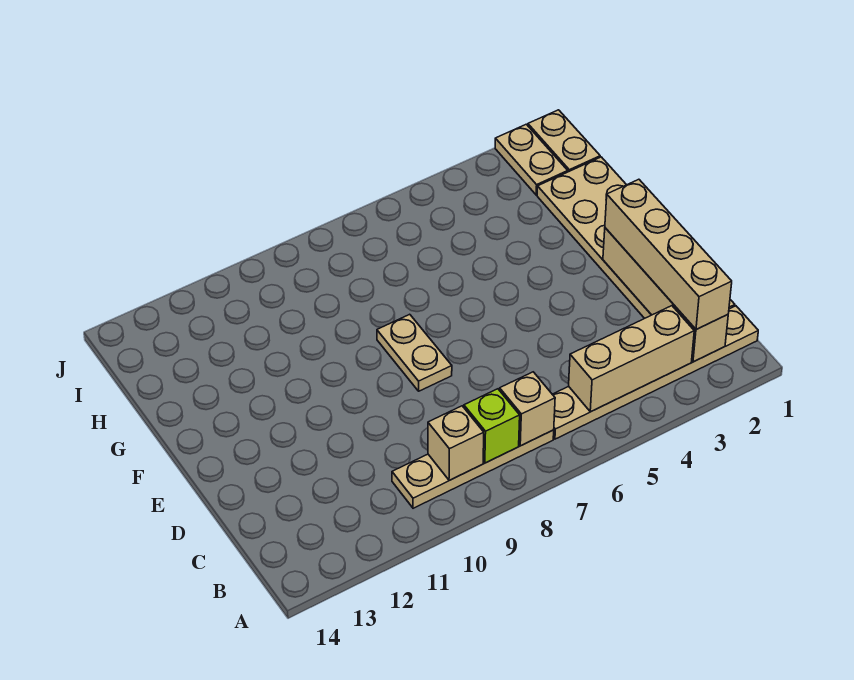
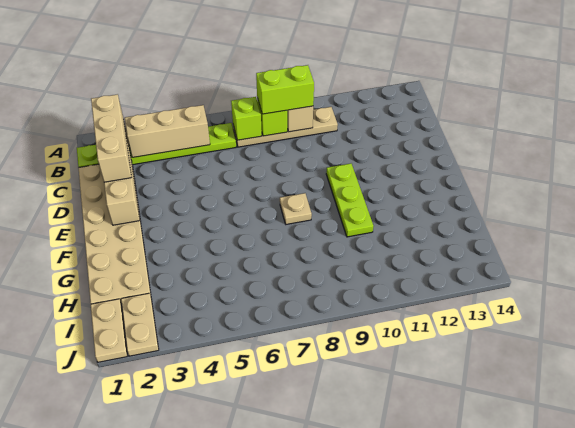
tan 1x6 plate [552,306,758,439] -> lime 1x6 plate [77,123,236,167]
tan 1x4 brick [605,179,732,330] -> tan 1x3 brick [91,94,132,182]
tan 1x1 brick [500,372,555,446] -> lime 1x1 brick [231,97,262,140]
none -> lime 1x2 brick [256,65,314,114]
tan 1x2 plate [377,314,452,391] -> tan 1x1 plate [280,193,312,224]
none -> lime 1x3 plate [326,164,373,237]

